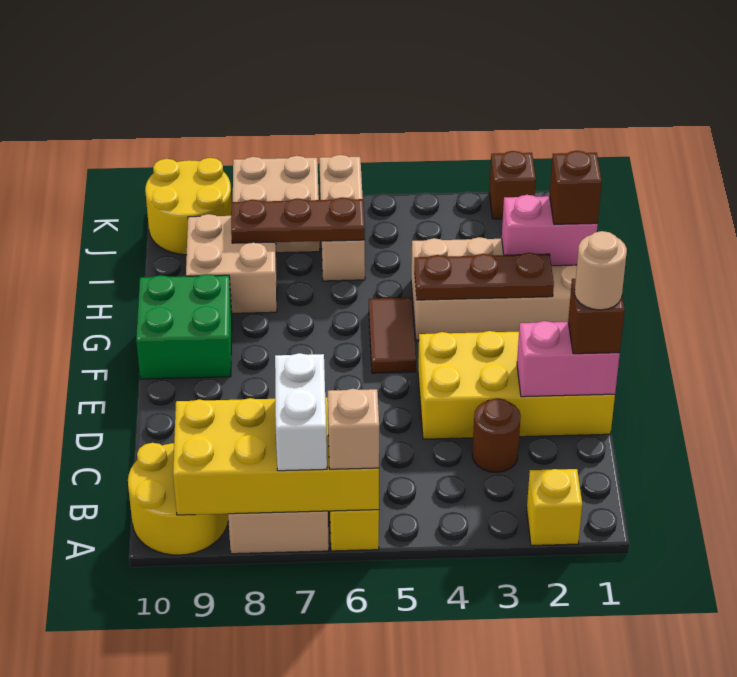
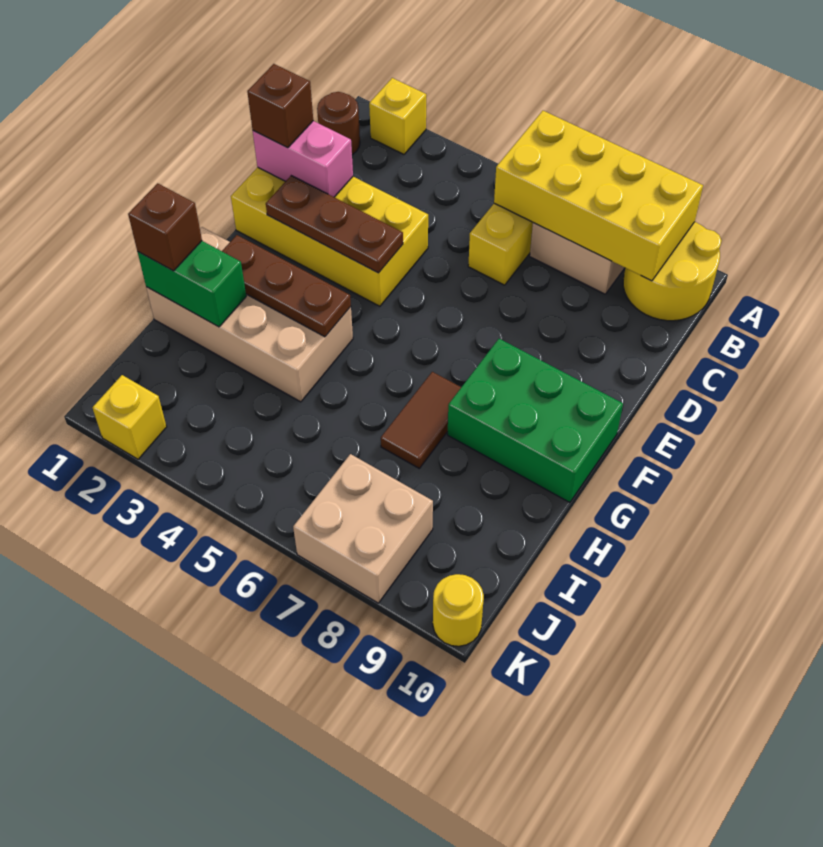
tan 1x1 brick [328,389,379,469] -> none
white 1x2 brick [275,353,327,471] -> none
brown 1x1 round brick [472,398,521,472] -> brown 1x1 round brick moved to [317,92,360,155]
tan 1x1 round brick [574,231,627,310] -> none
brown 1x2 tile [369,298,416,373] -> brown 1x2 tile moved to [381,372,461,468]
green 2x2 brick [136,274,232,379] -> green 2x3 brick [448,339,623,502]
pink 1x2 brick [502,195,598,266] -> green 1x2 brick [137,241,246,327]
tan 2x2 brick [186,214,277,313] -> none
tan 1x3 brick [319,155,365,281] -> none
brown 1x3 plate [231,197,365,243] -> brown 1x3 plate moved to [266,176,403,273]
yellow 2x2 round brick [145,158,232,255] -> yellow 1x1 round brick [433,574,484,646]
brown 1x1 brick [489,151,536,219] -> yellow 1x1 brick [93,375,167,459]

